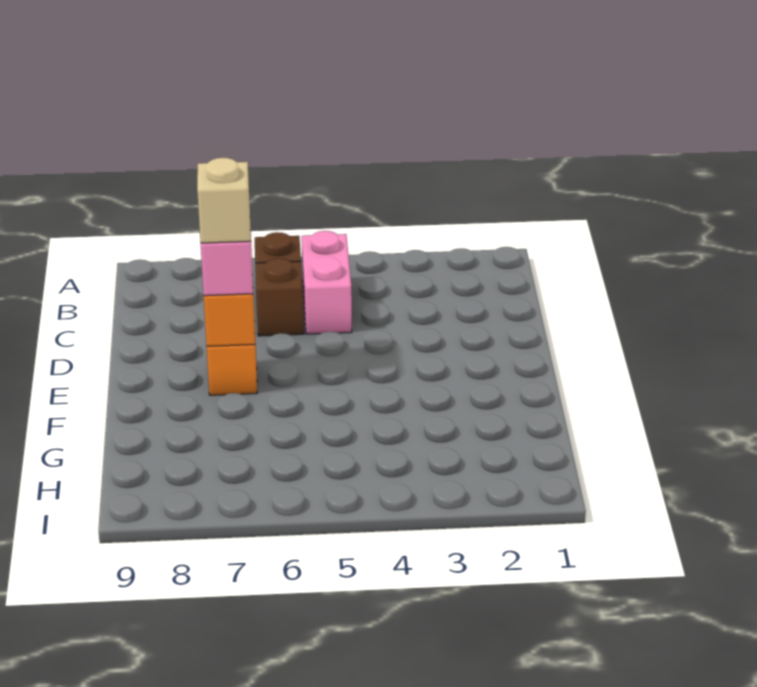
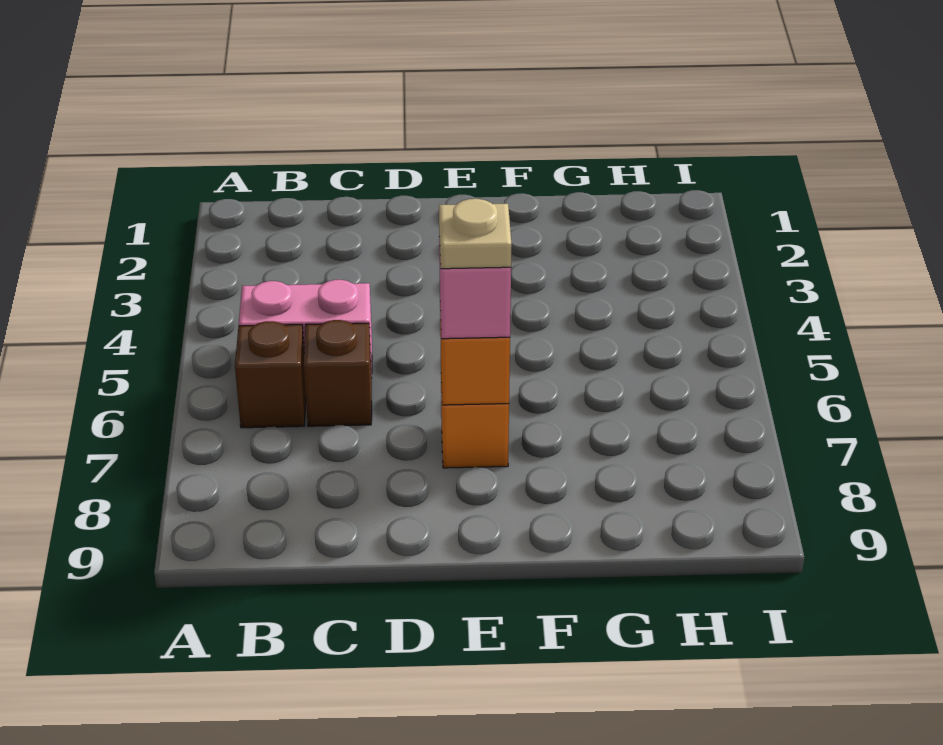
tan 1x1 brick [197,158,251,243] -> tan 1x1 plate [439,199,512,269]

